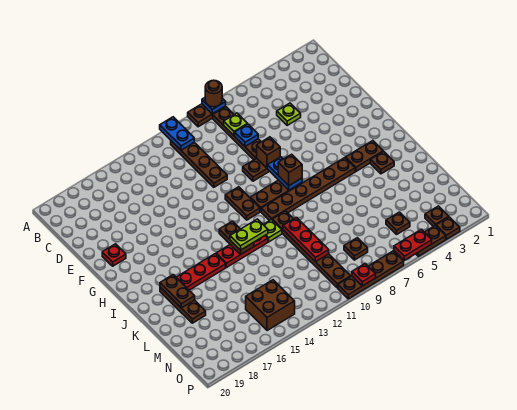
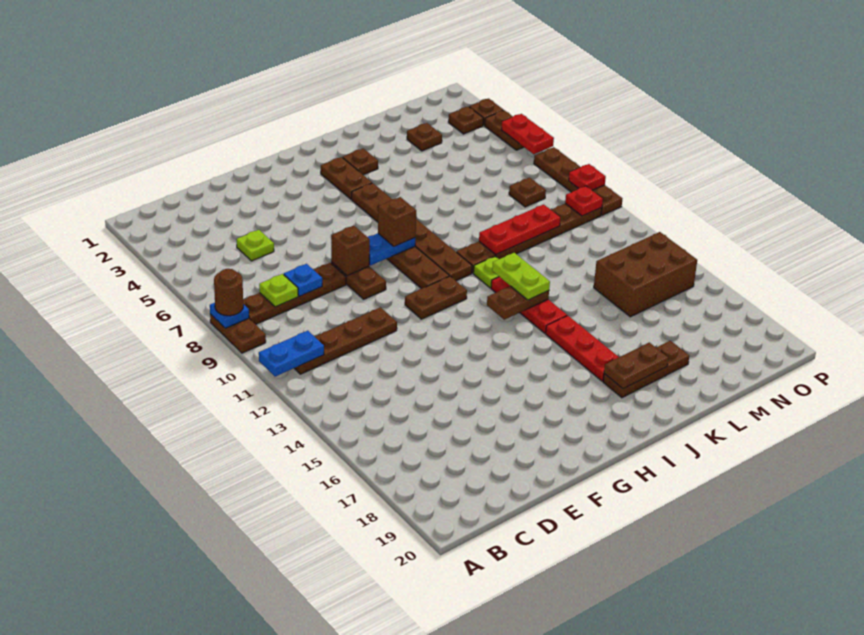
red 1x1 plate [102,244,126,266] -> red 1x1 plate moved to [565,186,603,216]
brown 1x1 plate [386,212,410,234] -> brown 1x1 plate moved to [407,123,442,151]
brown 2x2 brick [246,280,295,331] -> brown 2x3 brick [594,232,697,317]

